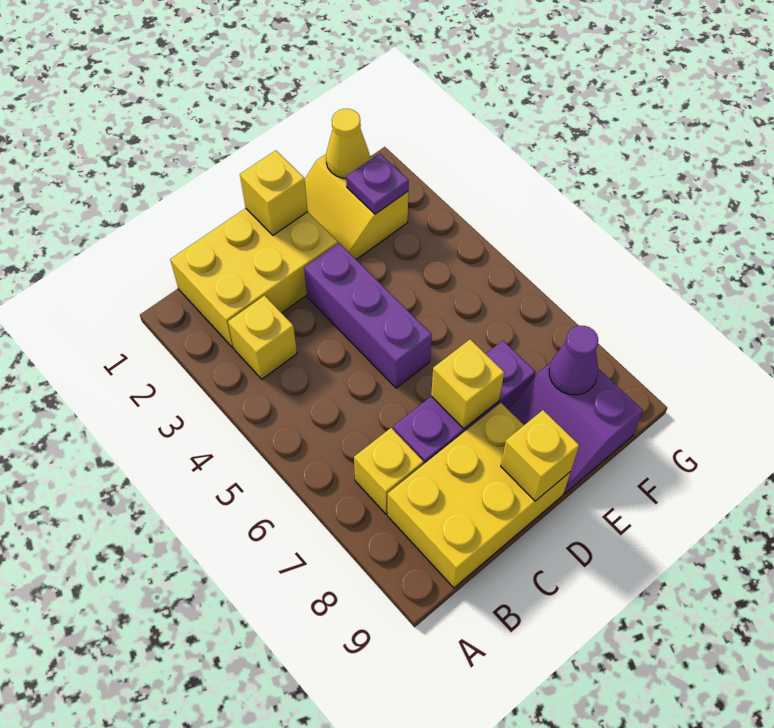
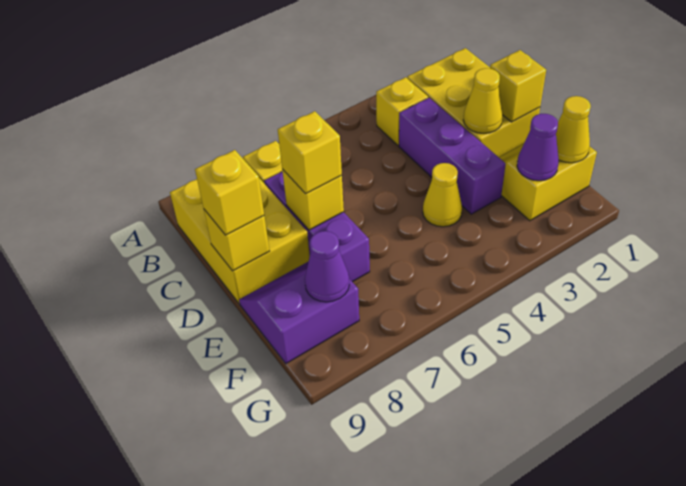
none -> yellow 1x1 cone [463,68,503,133]
purple 1x3 brick [304,243,432,388] -> purple 1x3 brick turned to [399,98,506,214]
none -> yellow 1x1 brick [278,111,342,194]
none -> yellow 1x1 brick [195,150,264,235]
none -> yellow 1x1 cone [423,163,462,227]
purple 1x1 plate [346,153,409,214] -> purple 1x1 cone [517,114,559,181]

